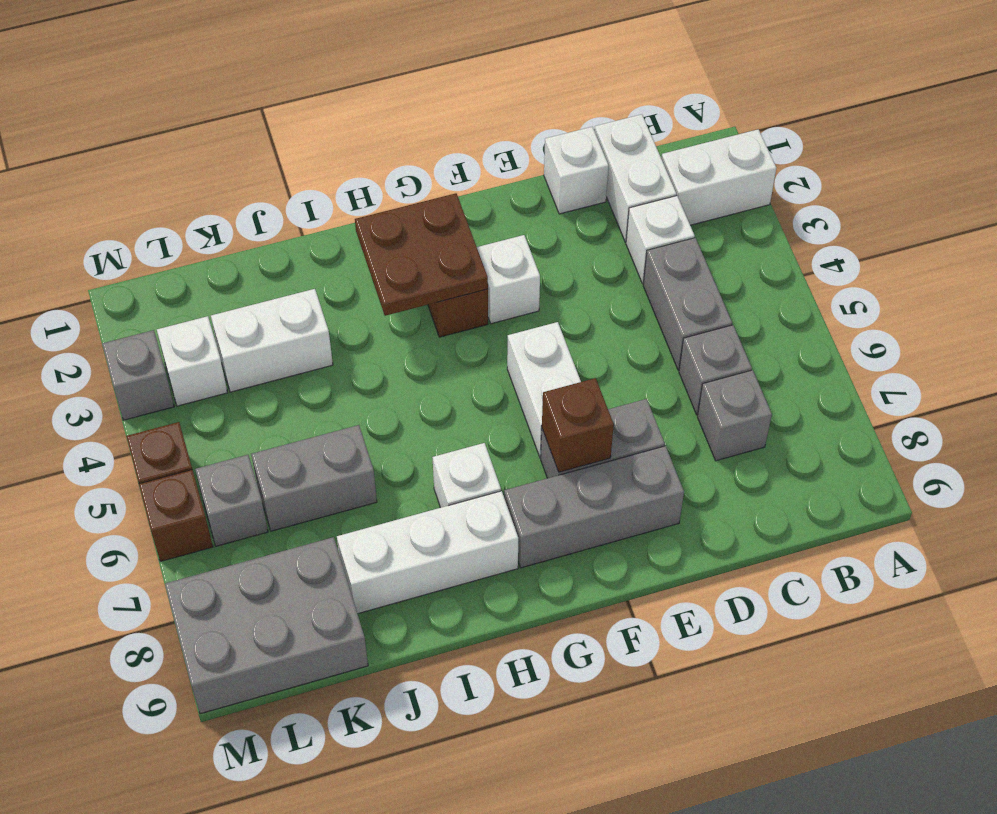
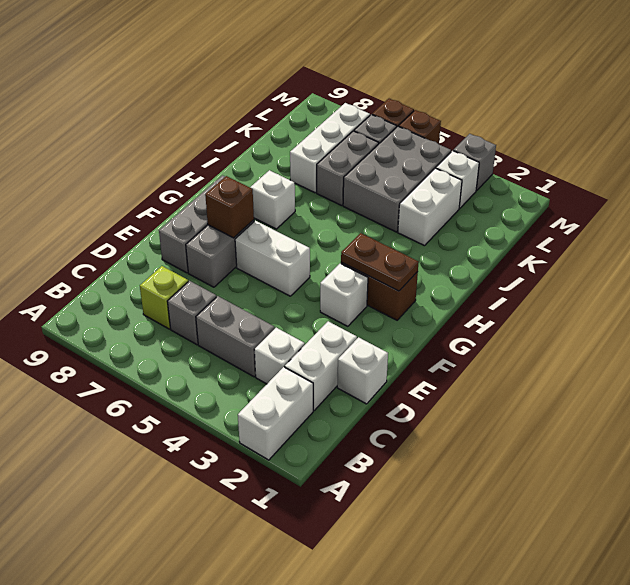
white 1x2 brick [595,114,676,242] -> white 1x2 brick turned to [285,321,357,410]
grey 1x1 brick [698,370,772,461] -> lime 1x1 brick [140,266,188,329]
brown 2x2 plate [355,193,488,316] -> brown 1x2 plate [341,233,419,291]
white 1x3 brick [337,491,518,614] -> white 1x3 brick moved to [290,103,370,193]
grey 2x3 brick [165,537,368,714] -> grey 2x3 brick moved to [343,126,451,232]

